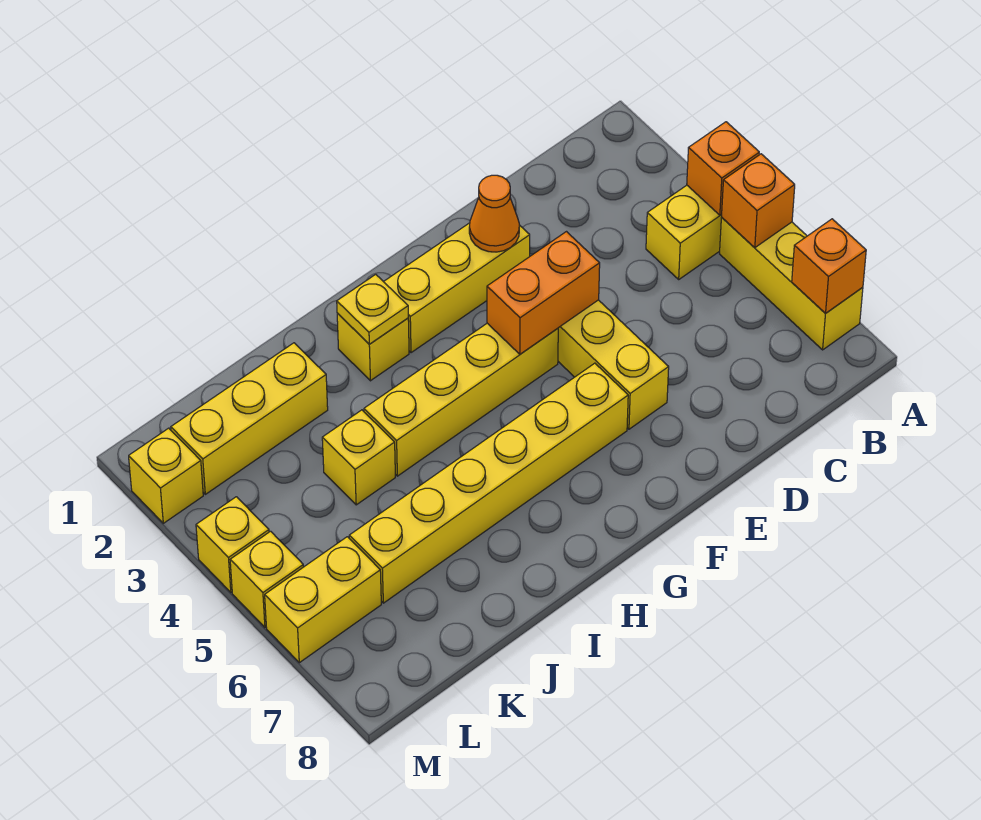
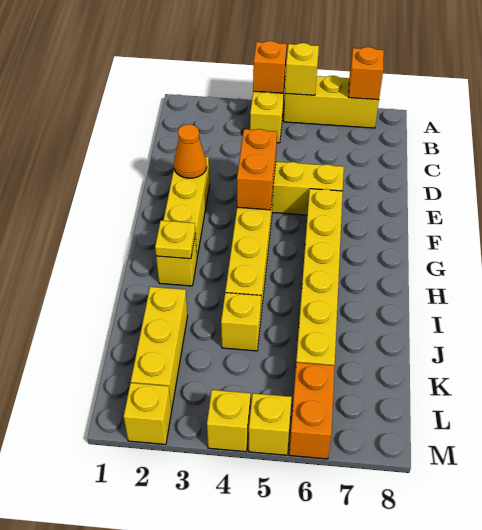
orange 1x1 brick [721,154,795,248] -> yellow 1x1 brick [285,43,319,95]
yellow 1x2 brick [265,537,381,663] -> orange 1x2 brick [289,362,335,459]

